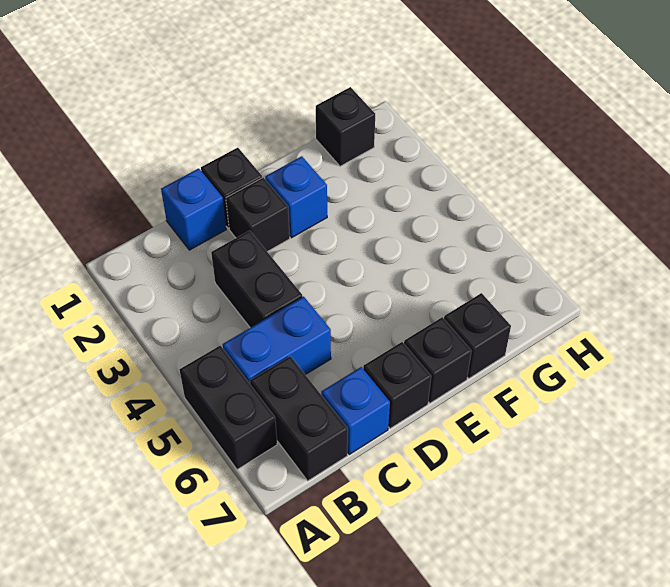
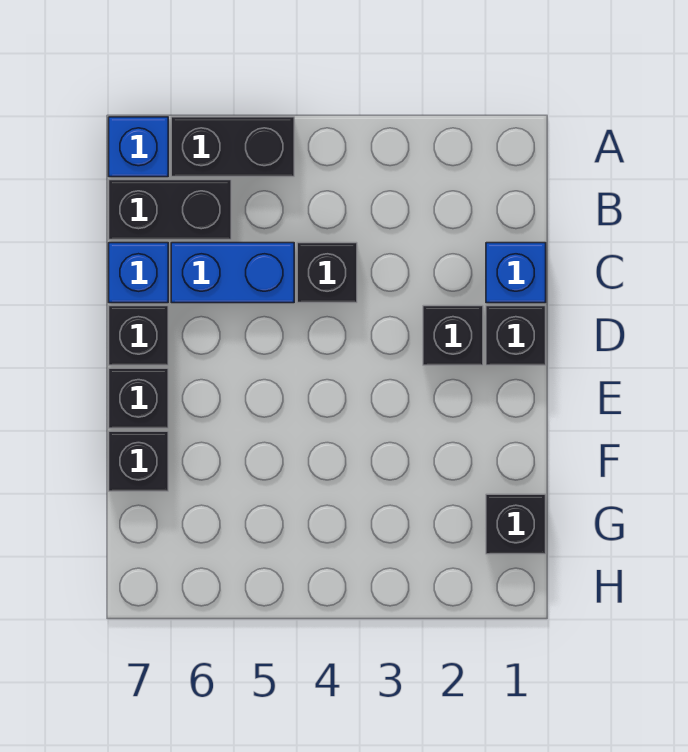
blue 1x2 brick [223,297,331,383] -> blue 1x2 brick turned to [171,243,294,303]
black 1x2 brick [211,231,303,328] -> black 1x1 brick [297,243,357,303]
blue 1x1 brick [265,156,327,238] -> blue 1x1 brick moved to [109,117,168,177]

